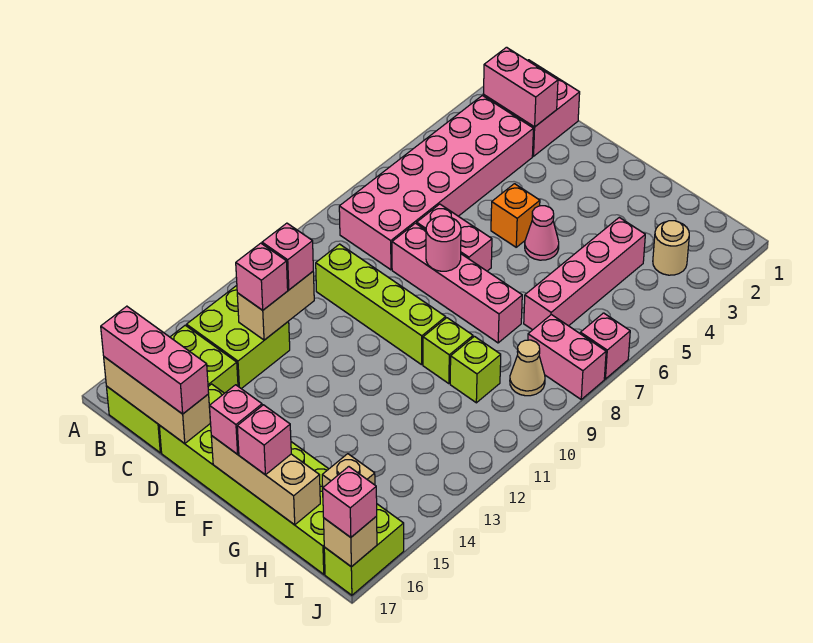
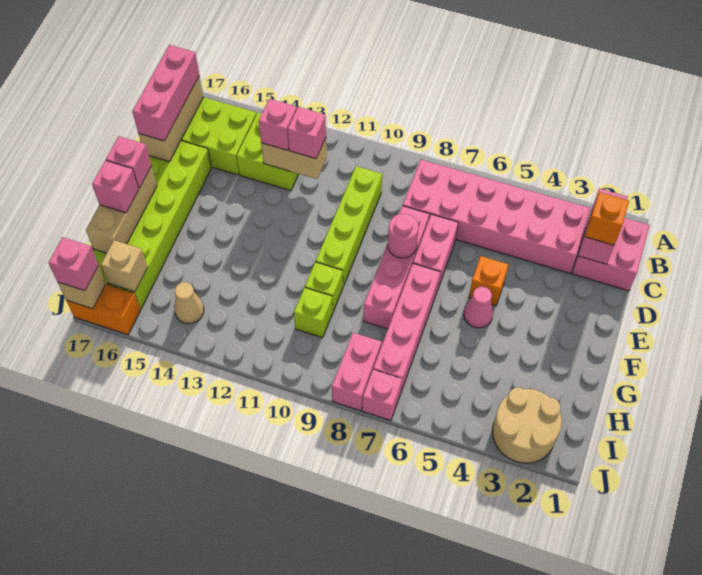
none -> orange 1x1 brick [585,192,629,245]
pink 1x4 brick [524,217,645,330] -> pink 1x4 brick turned to [373,264,440,391]
tan 1x1 round brick [653,221,689,275] -> tan 2x2 round brick [493,388,562,463]
tan 1x1 cone [510,340,545,396] -> tan 1x1 cone moved to [174,282,204,324]
lime 1x2 brick [324,504,404,595] -> orange 1x2 brick [66,284,141,335]

